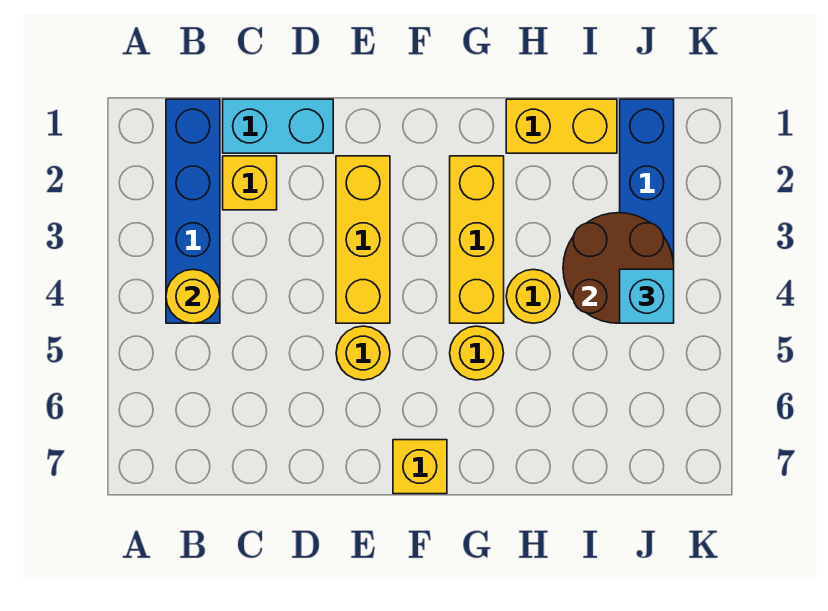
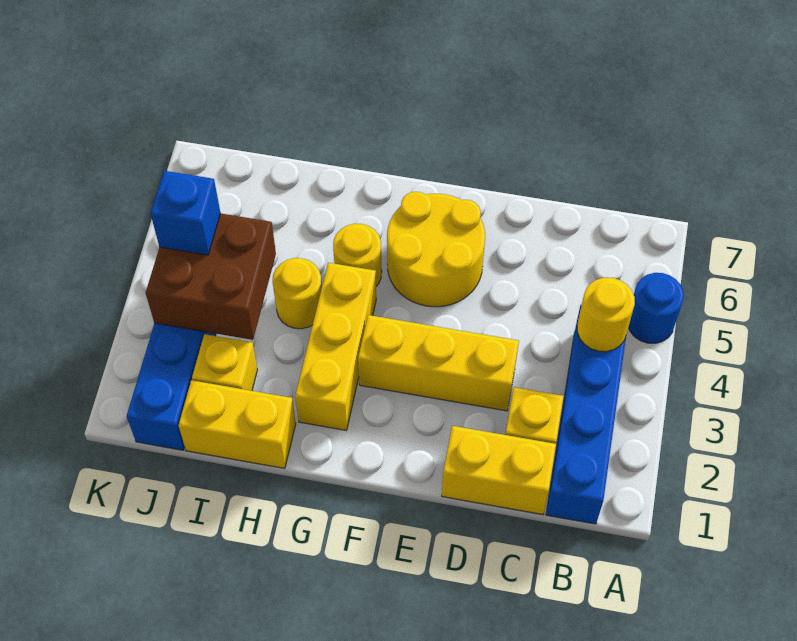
none -> blue 1x1 round brick [628,273,684,343]
cyan 1x2 brick [223,99,333,153] -> yellow 1x2 brick [442,426,556,515]
yellow 1x3 brick [336,156,390,323] -> yellow 1x3 brick turned to [358,315,519,411]
yellow 1x1 round brick [336,326,390,380] -> yellow 2x2 round brick [387,192,485,307]
yellow 1x1 brick [393,440,447,494] -> yellow 1x1 brick moved to [192,334,257,391]
brown 2x2 round brick [563,213,674,323] -> brown 2x2 brick [145,213,276,340]
cyan 1x1 brick [620,269,674,323] -> blue 1x1 brick [151,171,220,255]

